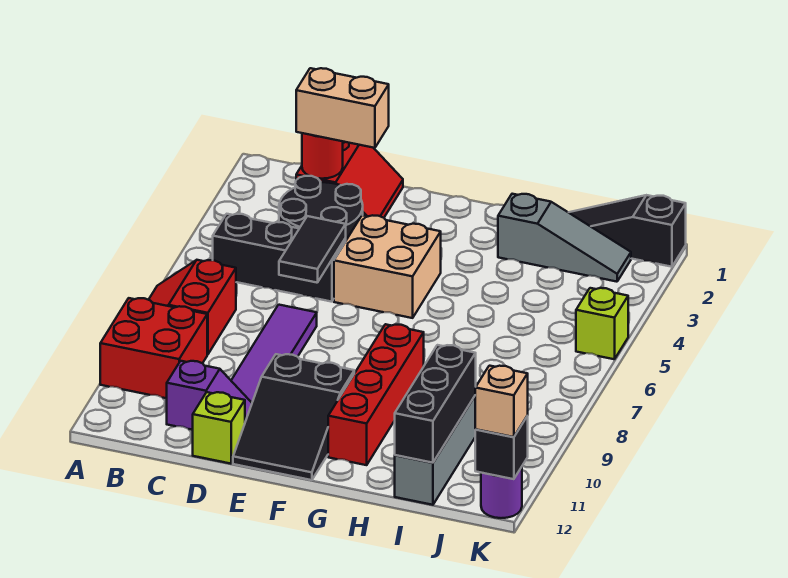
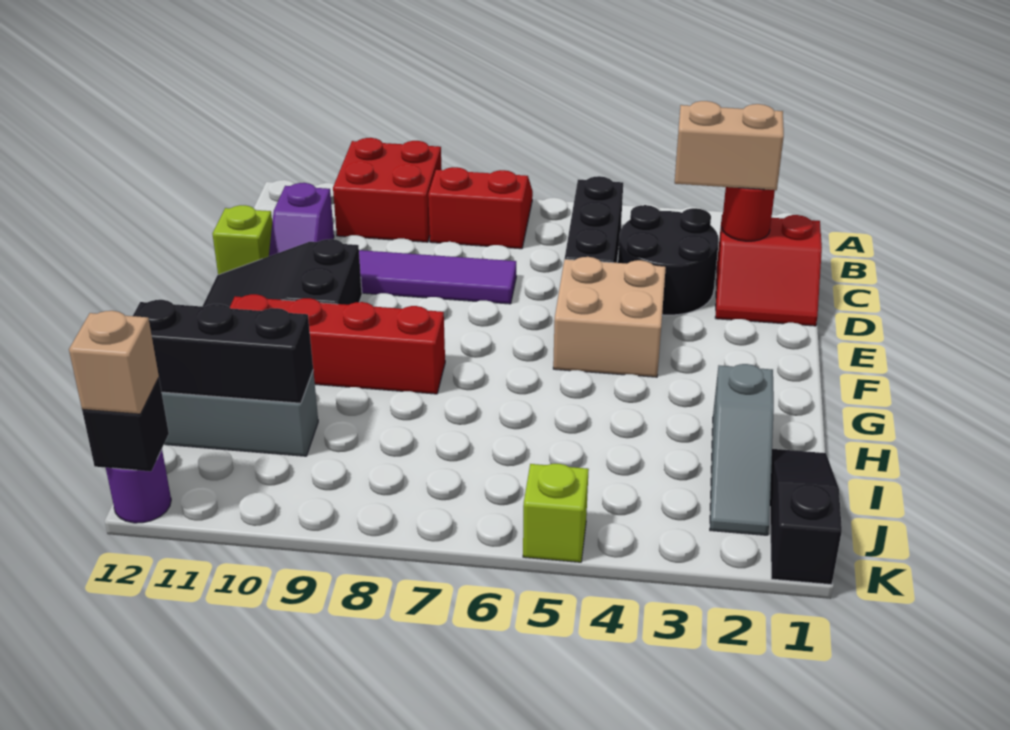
tan 1x2 brick [296,68,389,148] -> tan 1x2 brick turned to [675,101,784,190]
black 1x2 tile [279,216,346,283] -> none

